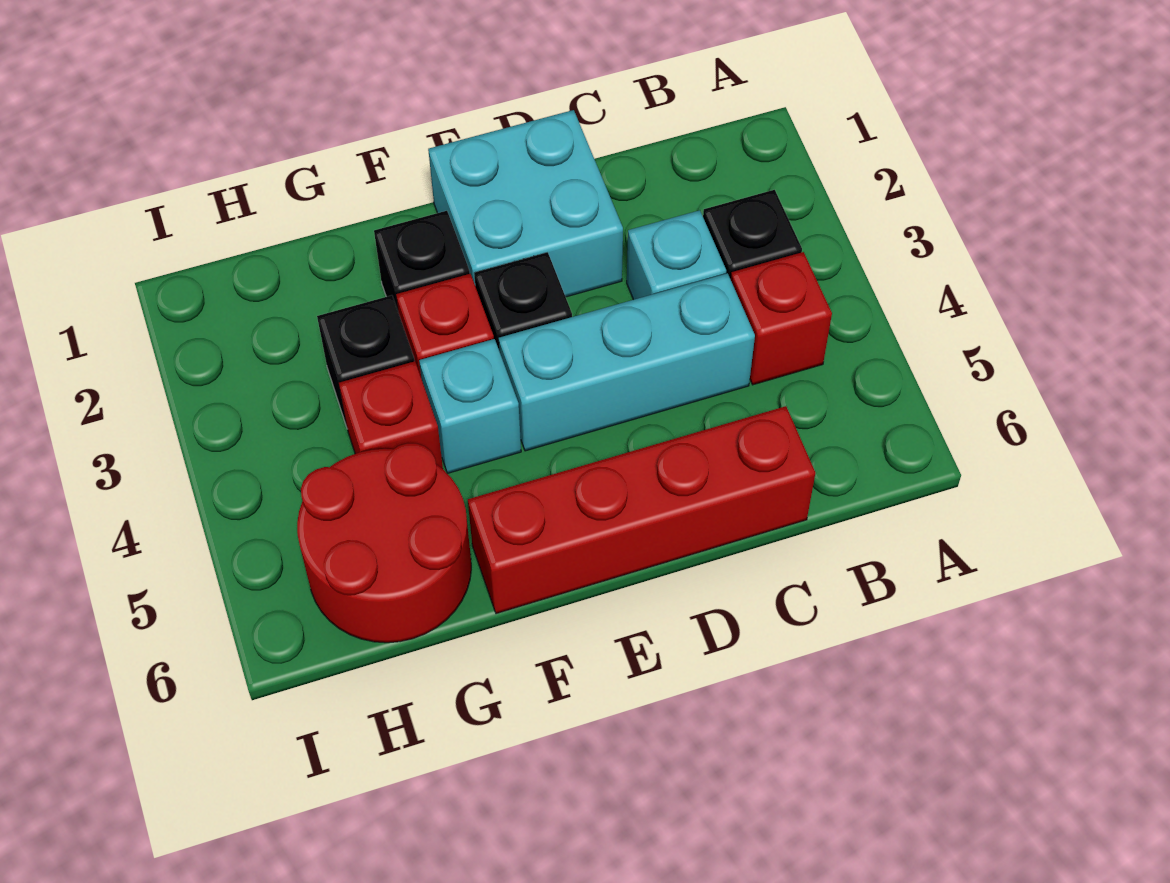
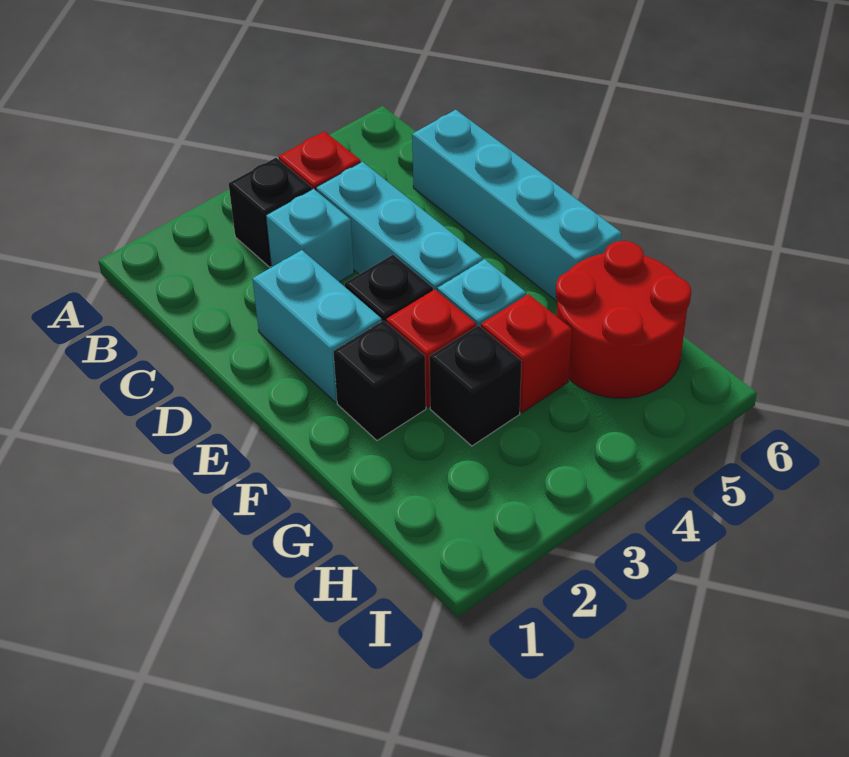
red 1x4 brick [468,406,815,614] -> cyan 1x4 brick [412,110,622,301]
cyan 2x2 brick [428,110,623,297] -> cyan 1x2 brick [253,250,382,402]

